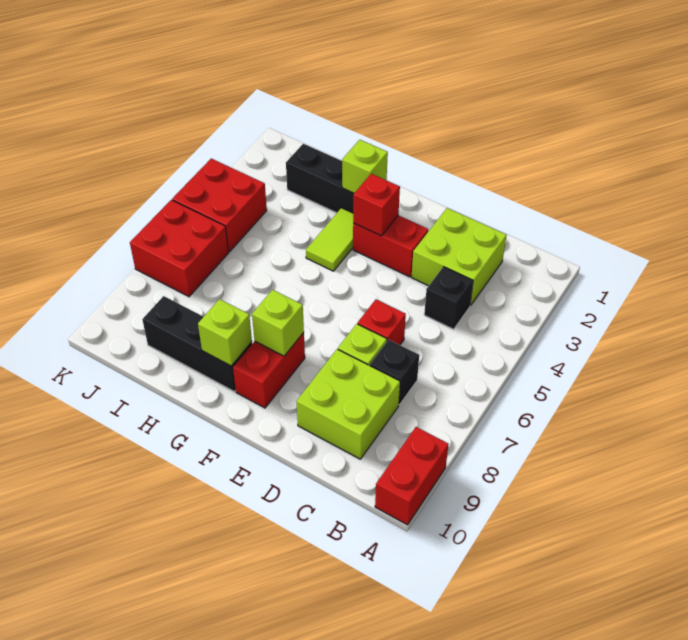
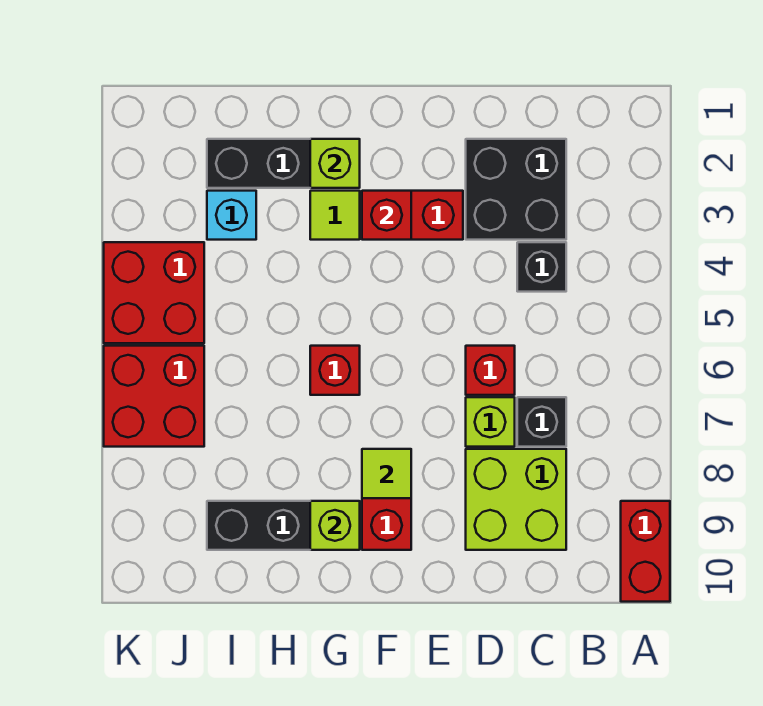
lime 2x2 brick [412,208,507,306] -> black 2x2 brick [466,139,566,240]
lime 1x1 brick [252,290,304,356] -> lime 1x1 tile [362,449,411,498]
lime 1x2 tile [306,208,353,271] -> lime 1x1 tile [310,191,360,240]
none -> red 1x1 brick [310,346,360,395]
none -> cyan 1x1 brick [207,191,256,240]

